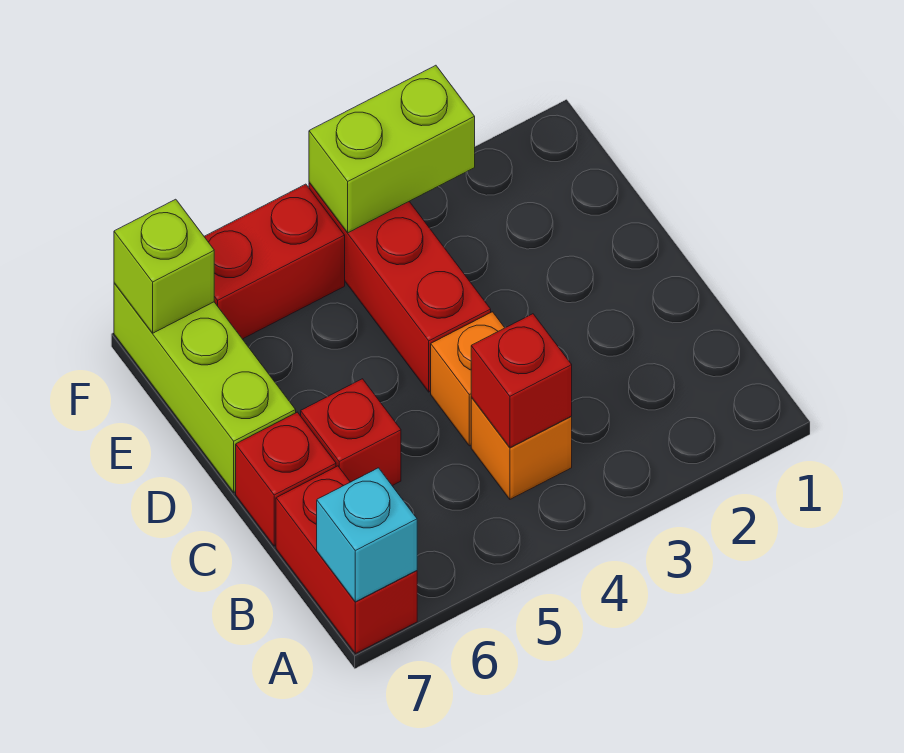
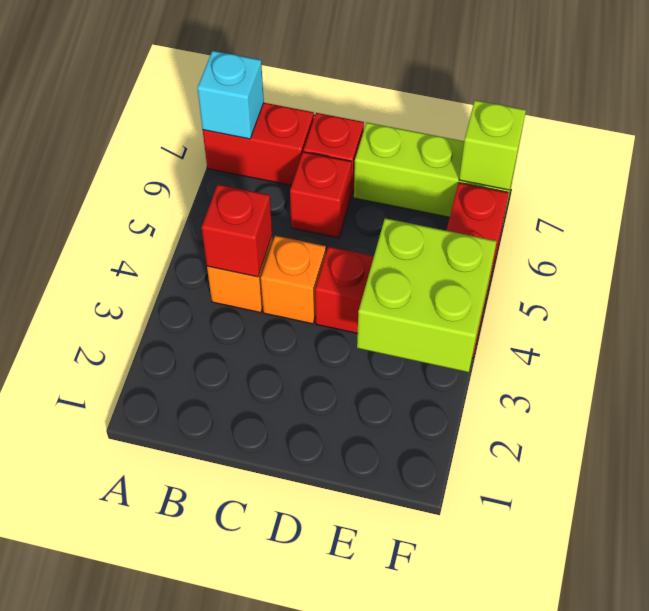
lime 1x2 brick [309,65,475,233] -> lime 2x2 brick [357,218,497,372]

